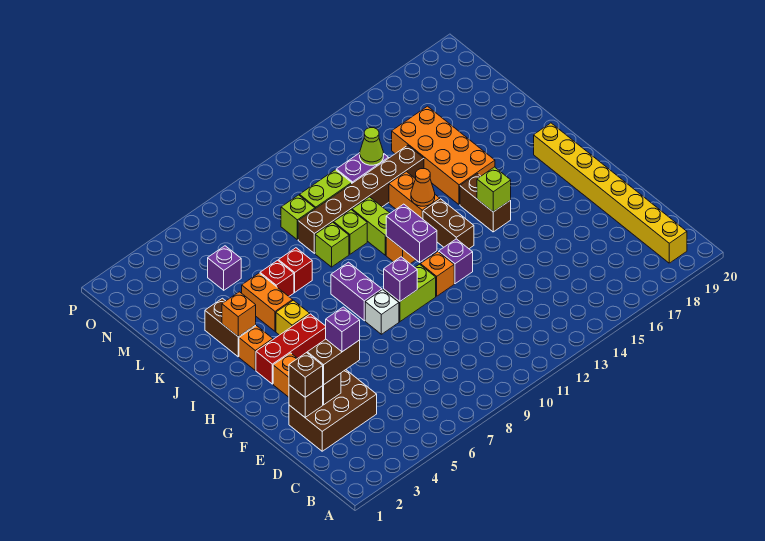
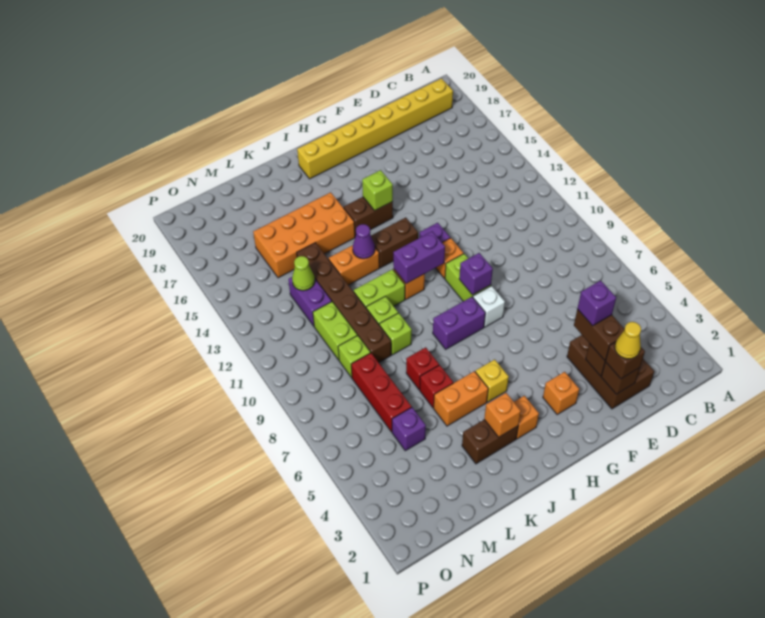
none -> yellow 1x1 cone [615,322,641,359]
red 1x3 brick [256,314,326,384] -> red 1x3 brick moved to [351,353,412,432]
orange 1x1 cone [411,169,435,206] -> purple 1x1 cone [353,224,375,259]

